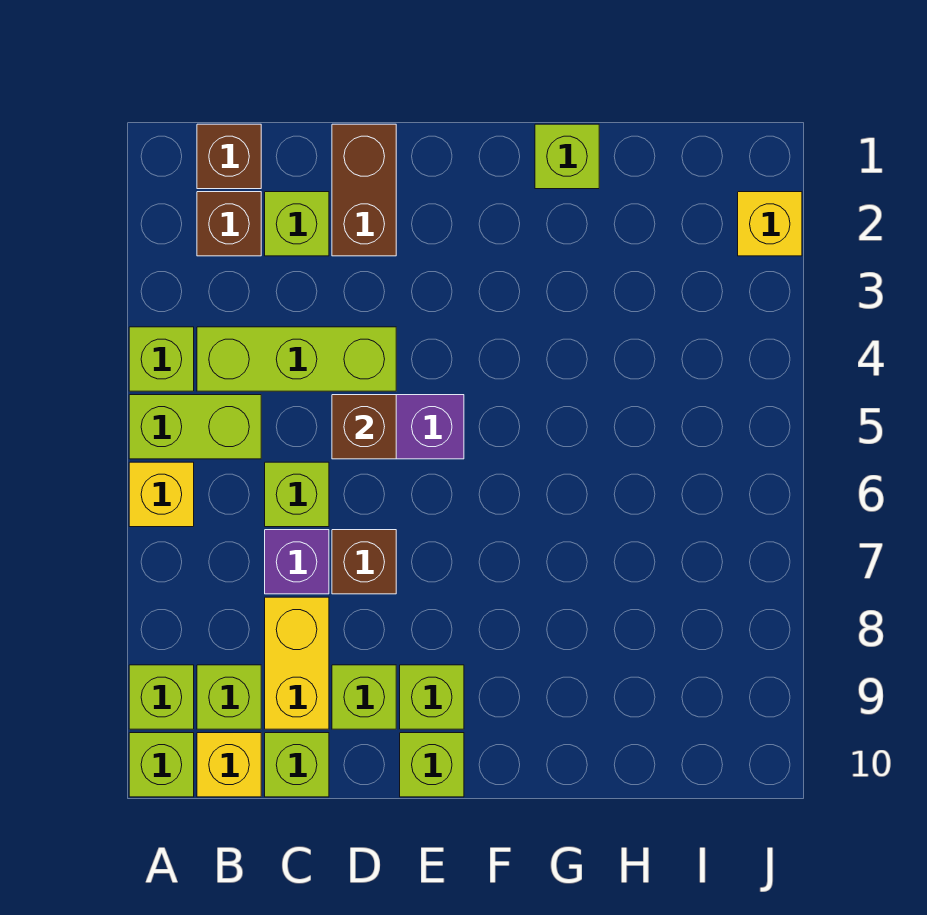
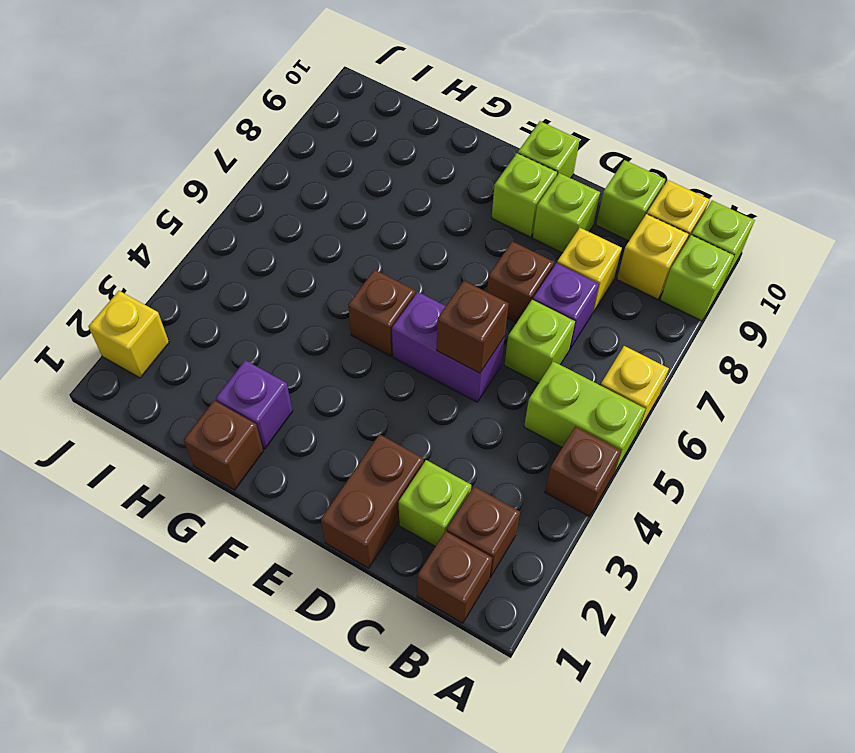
lime 1x1 brick [129,327,194,391] -> brown 1x1 brick [545,426,621,516]
lime 1x3 brick [197,327,396,391] -> none
lime 1x1 brick [197,665,261,729] -> yellow 1x1 brick [617,214,689,299]
yellow 1x2 brick [265,597,329,729] -> yellow 1x1 brick [557,228,622,313]
none -> brown 1x1 brick [348,270,416,356]
lime 1x1 brick [535,124,599,189] -> brown 1x1 brick [184,400,263,490]
none -> purple 1x1 brick [216,360,292,449]

